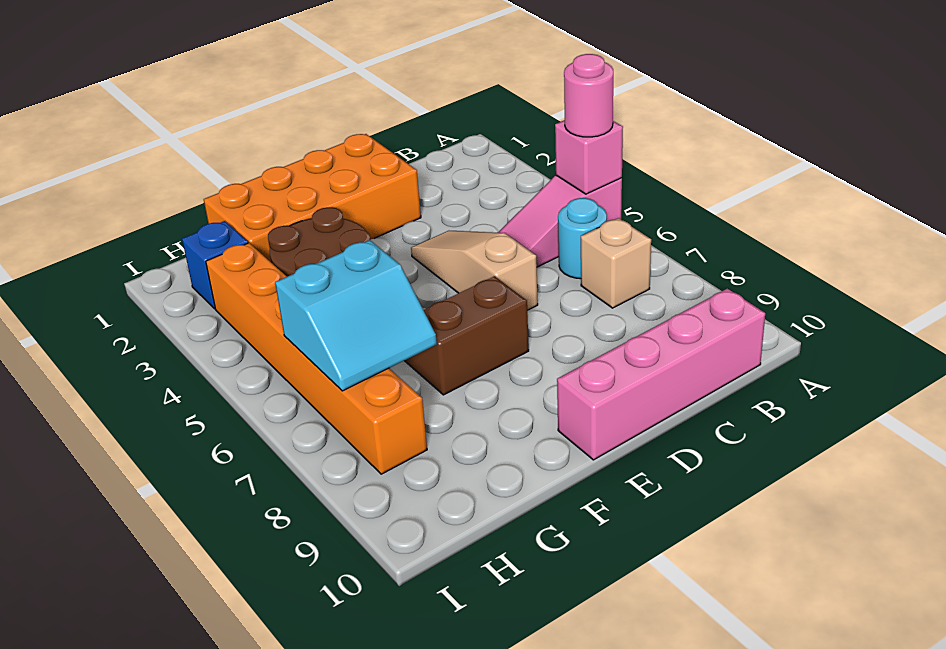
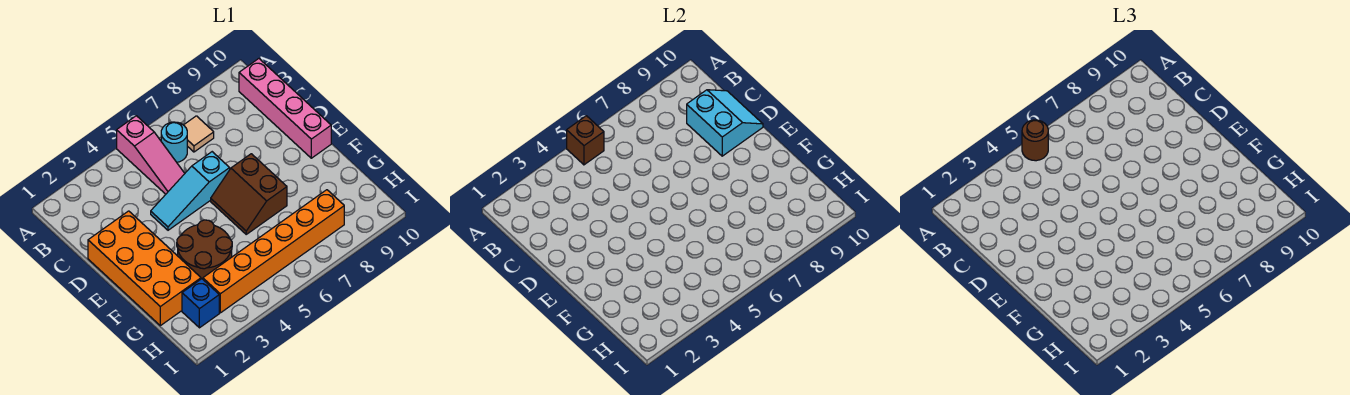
pink 1x1 brick [555,120,623,194] -> brown 1x1 brick [567,116,604,165]
pink 1x1 round brick [564,54,613,137] -> brown 1x1 round brick [1022,120,1048,161]
tan 1x1 brick [581,218,651,308] -> tan 1x1 tile [184,116,214,152]
tan 1x3 slope [411,231,538,310] -> cyan 1x3 slope [151,152,230,230]
cyan 2x2 slope [275,240,437,391] -> cyan 2x2 slope moved to [687,90,763,156]

